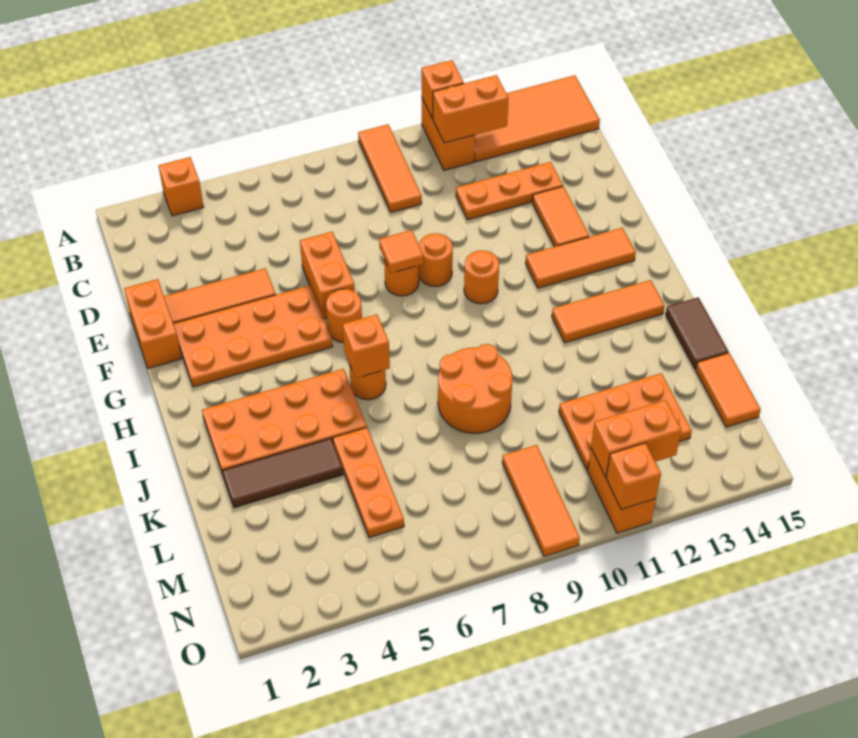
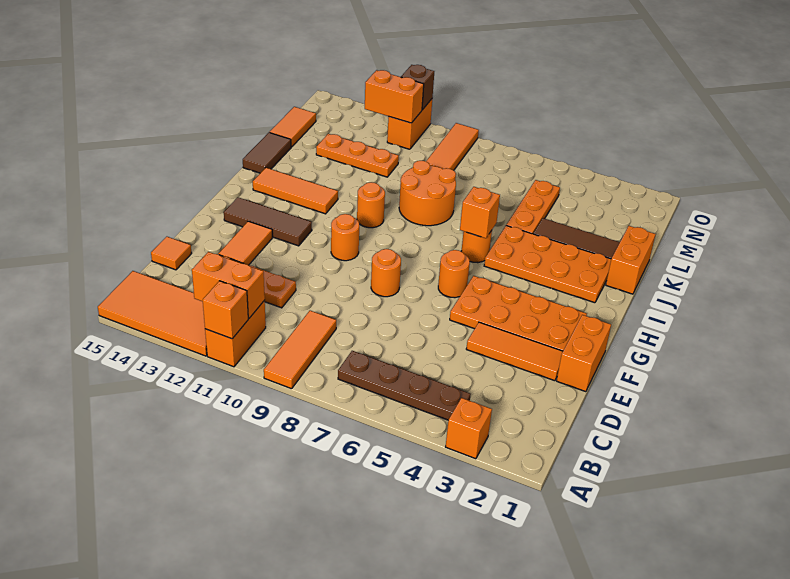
none -> brown 1x4 plate [338,351,471,420]
orange 1x2 brick [300,232,355,319] -> orange 1x2 brick moved to [606,226,655,294]
orange 1x1 tile [379,230,423,273] -> orange 1x1 tile moved to [151,237,192,270]
orange 1x1 round brick [419,233,453,286] -> orange 1x1 round brick moved to [357,182,385,228]
orange 1x3 tile [526,228,636,288] -> brown 1x3 tile [224,197,312,246]
orange 2x3 plate [559,373,692,470] -> orange 1x3 plate [316,134,399,177]
orange 1x1 brick [606,443,661,509] -> brown 1x1 brick [401,65,434,110]

